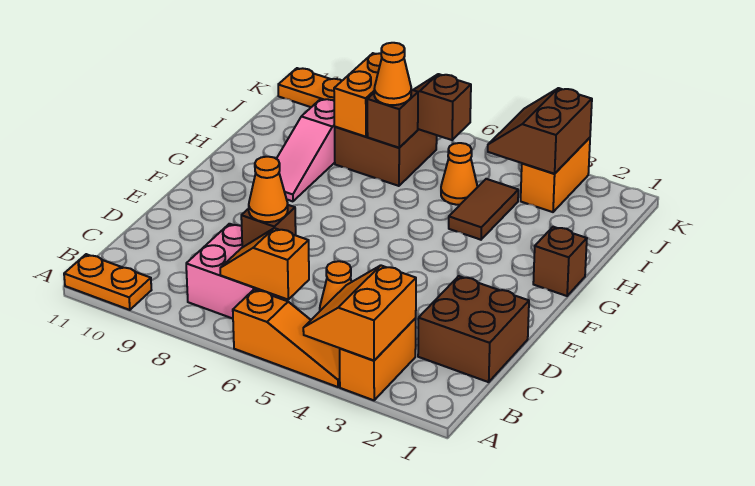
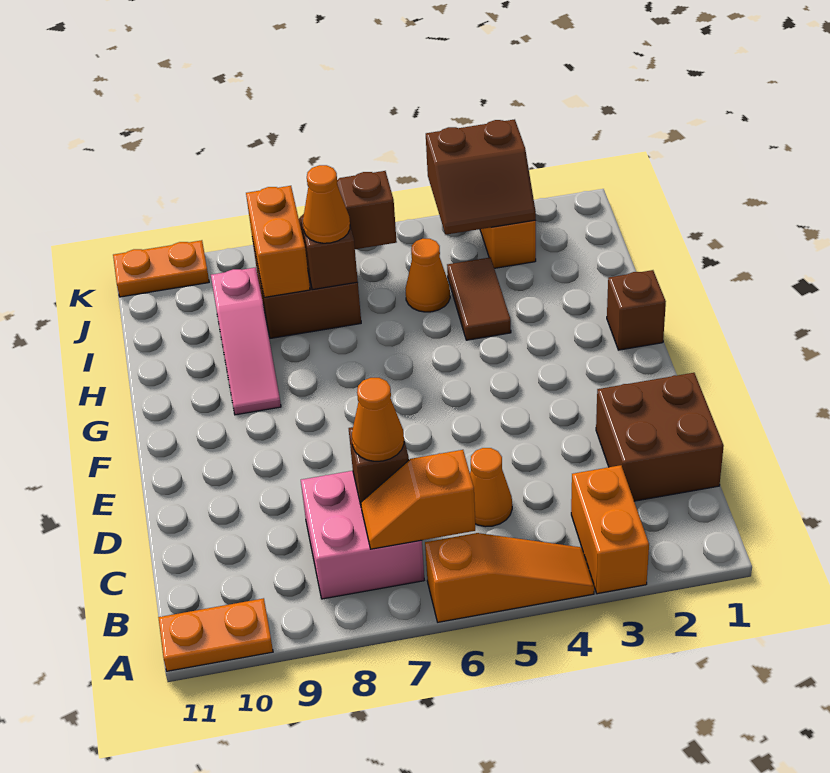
orange 2x2 slope [303,266,416,360] -> none
brown 2x2 slope [488,88,592,174] -> brown 2x2 slope turned to [426,119,536,235]

